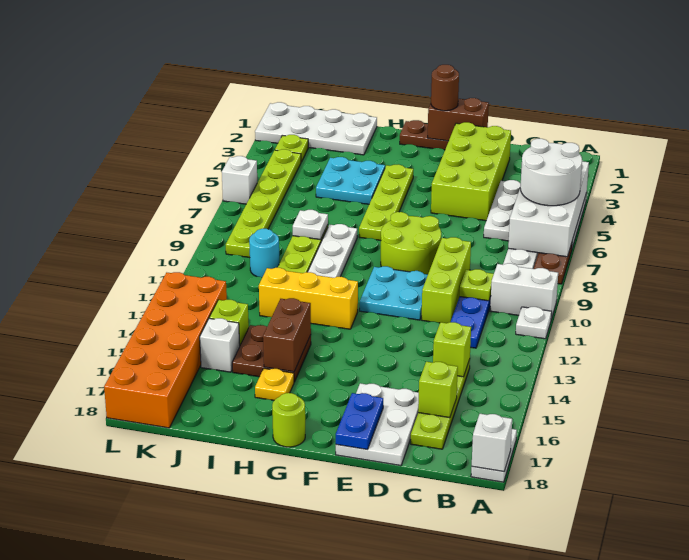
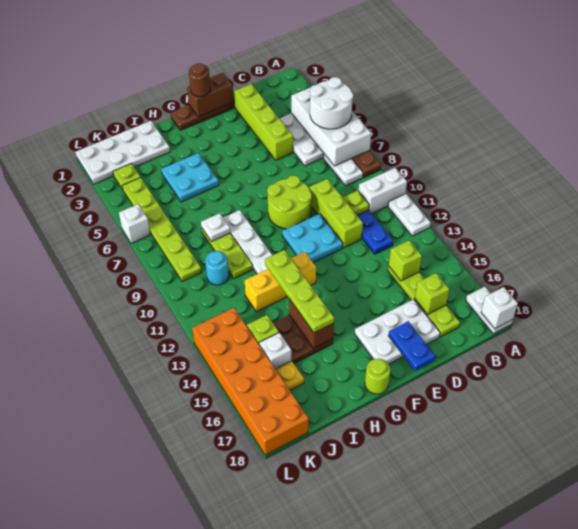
white 1x1 plate [516,307,552,339] -> white 1x2 plate [388,194,431,236]
lime 2x4 brick [431,122,511,221] -> lime 1x4 brick [234,84,293,160]
white 2x3 plate [336,383,419,466] -> white 2x3 plate turned to [355,299,440,364]
lime 1x4 plate [359,164,413,240] -> lime 1x4 plate moved to [265,250,334,333]
yellow 1x1 plate [255,369,294,400] -> yellow 1x1 plate moved to [276,361,304,390]

